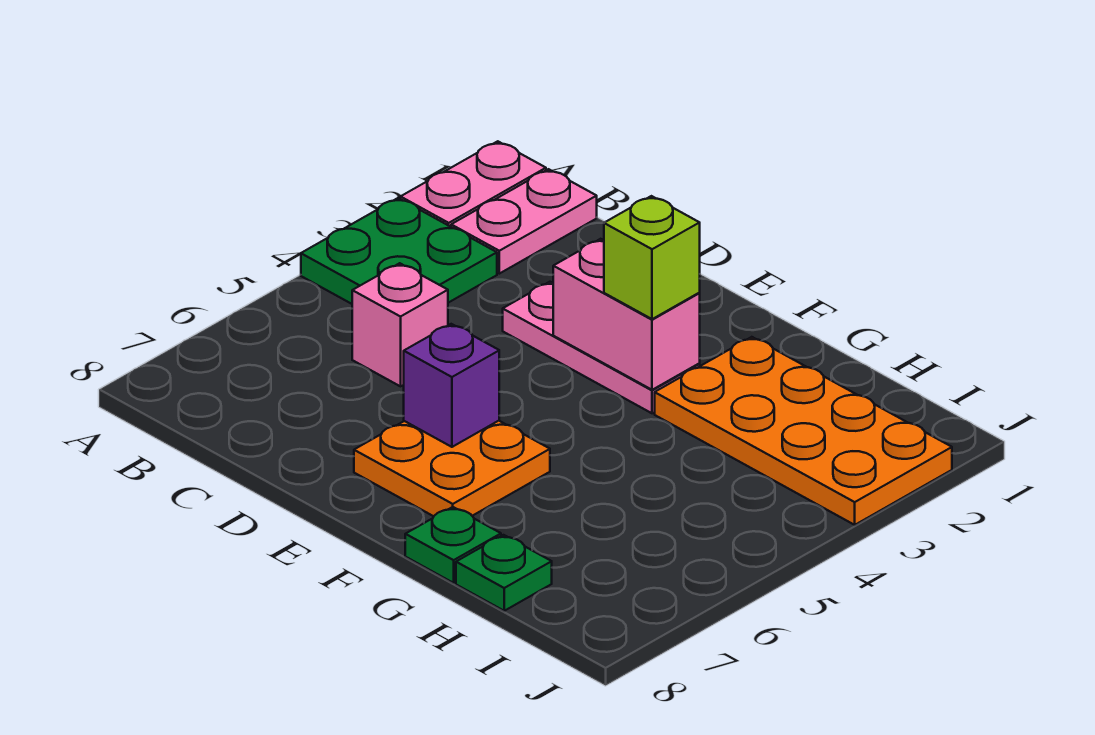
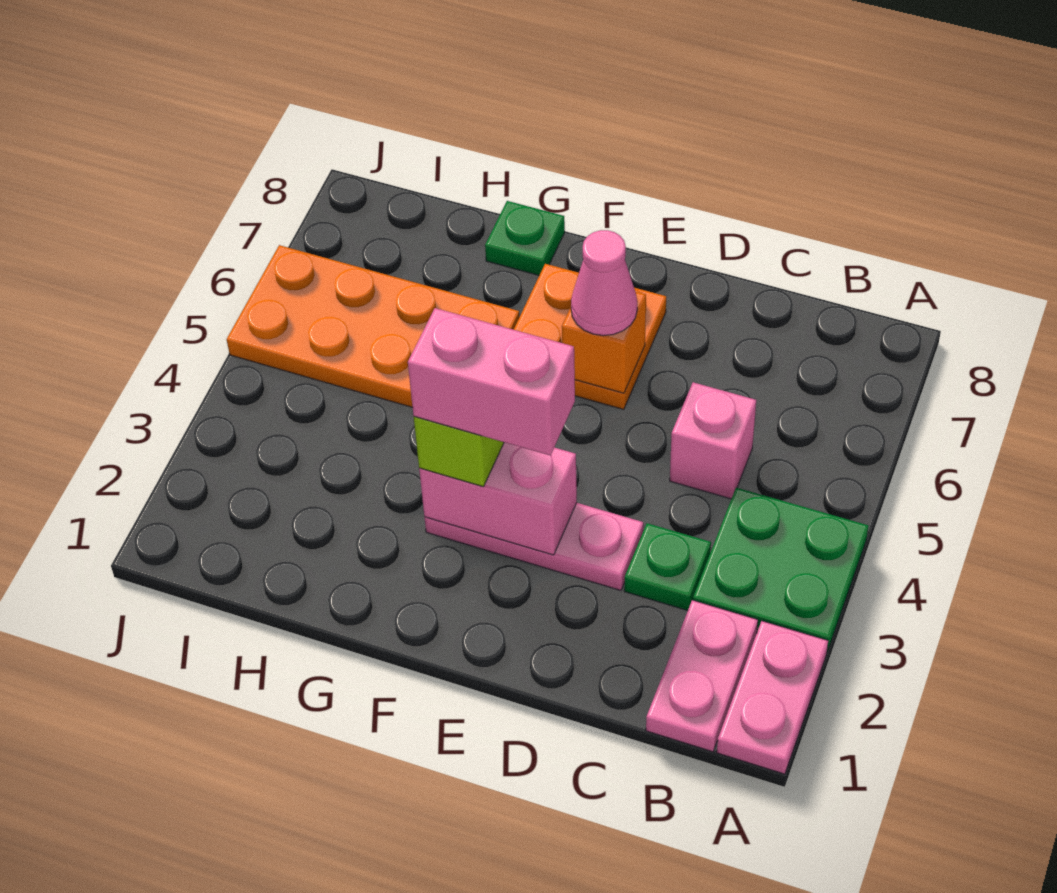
none -> pink 1x2 brick [408,308,575,456]
purple 1x1 brick [404,324,499,447] -> orange 1x1 brick [562,292,646,393]
none -> pink 1x1 cone [571,230,637,336]
orange 2x4 plate [655,337,952,525] -> orange 2x4 plate moved to [227,245,519,408]
green 1x1 plate [456,535,552,611] -> green 1x1 plate moved to [624,523,711,611]

